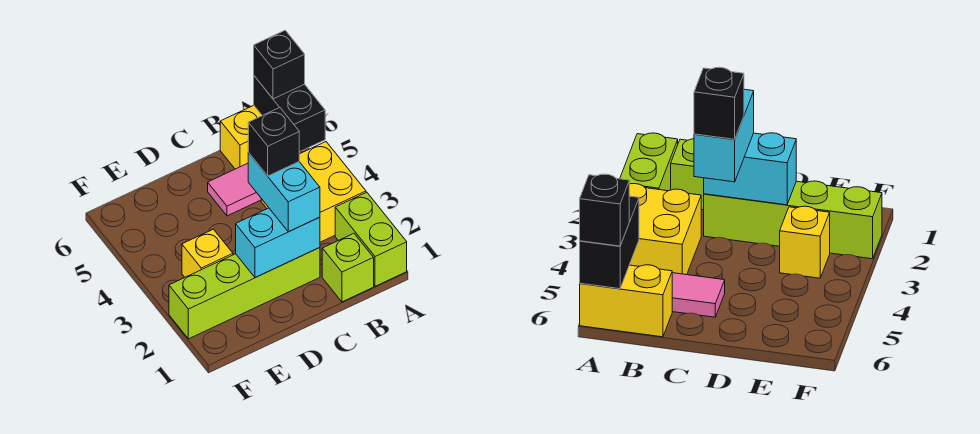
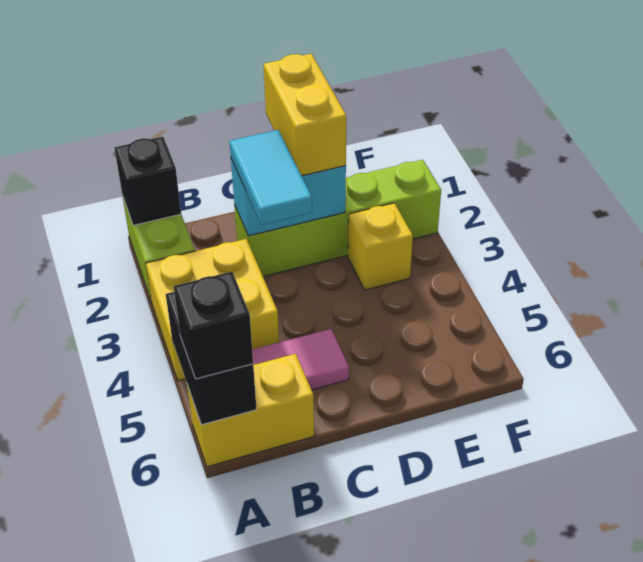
lime 1x1 brick [322,233,374,302] -> none
cyan 1x2 brick [248,153,320,232] -> cyan 1x2 tile [229,130,312,225]
black 1x1 brick [248,107,299,176] -> black 1x1 brick moved to [114,137,181,225]
none -> yellow 1x2 brick [264,54,346,176]

